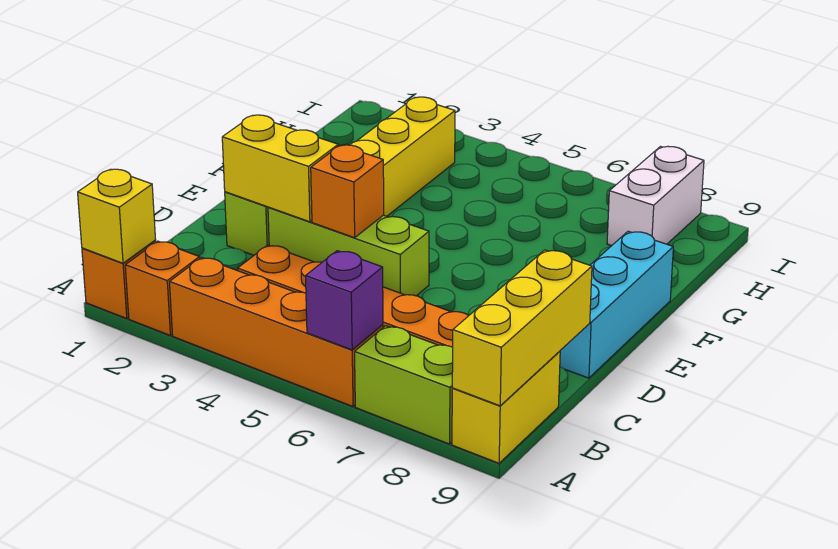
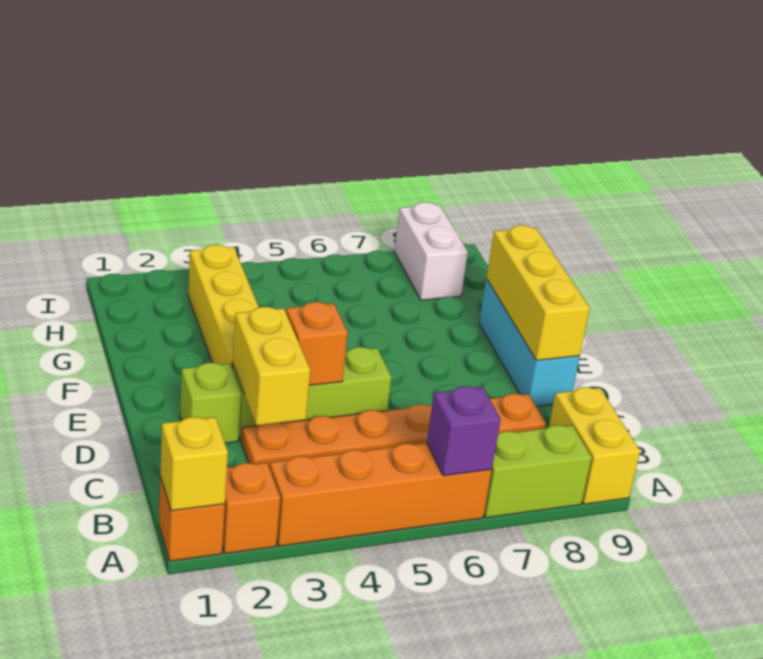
yellow 1x3 brick [452,250,592,406] -> yellow 1x3 brick moved to [486,225,590,360]
yellow 1x2 brick [222,115,338,222] -> yellow 1x2 brick turned to [233,307,310,426]

